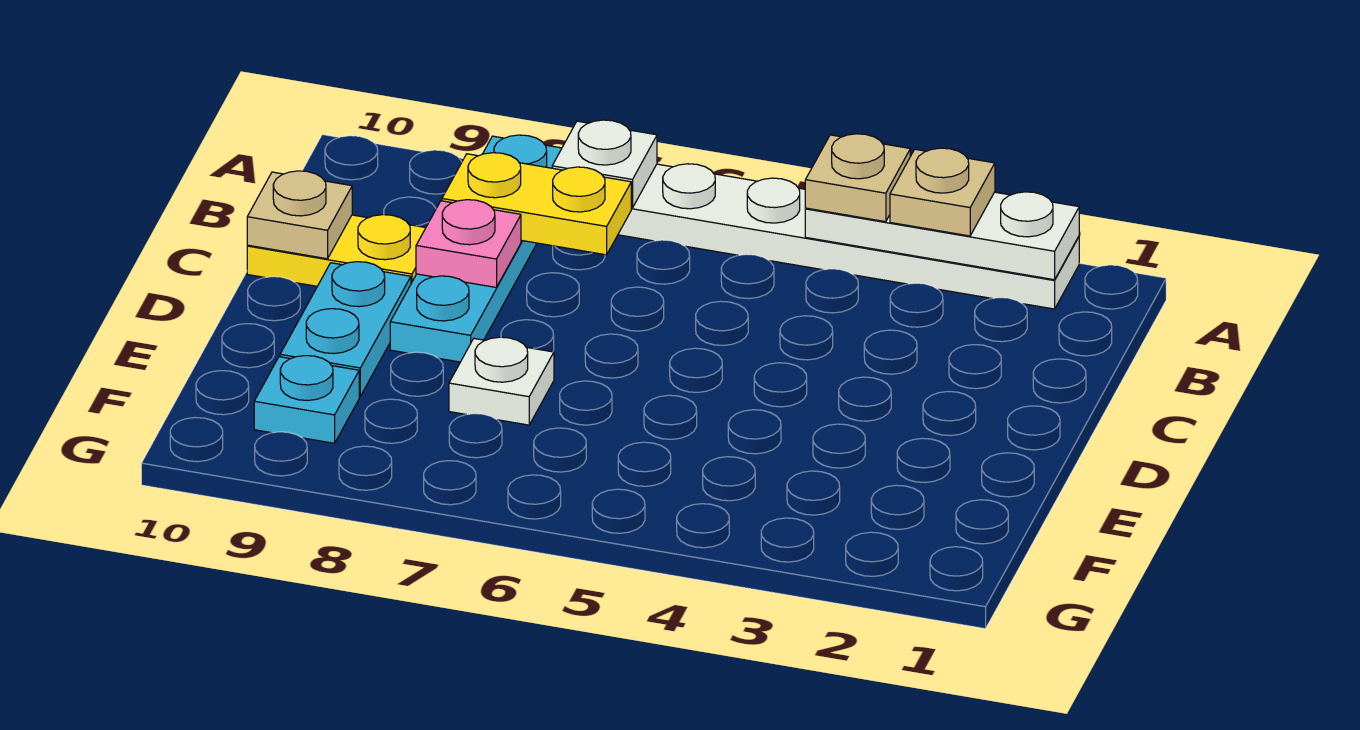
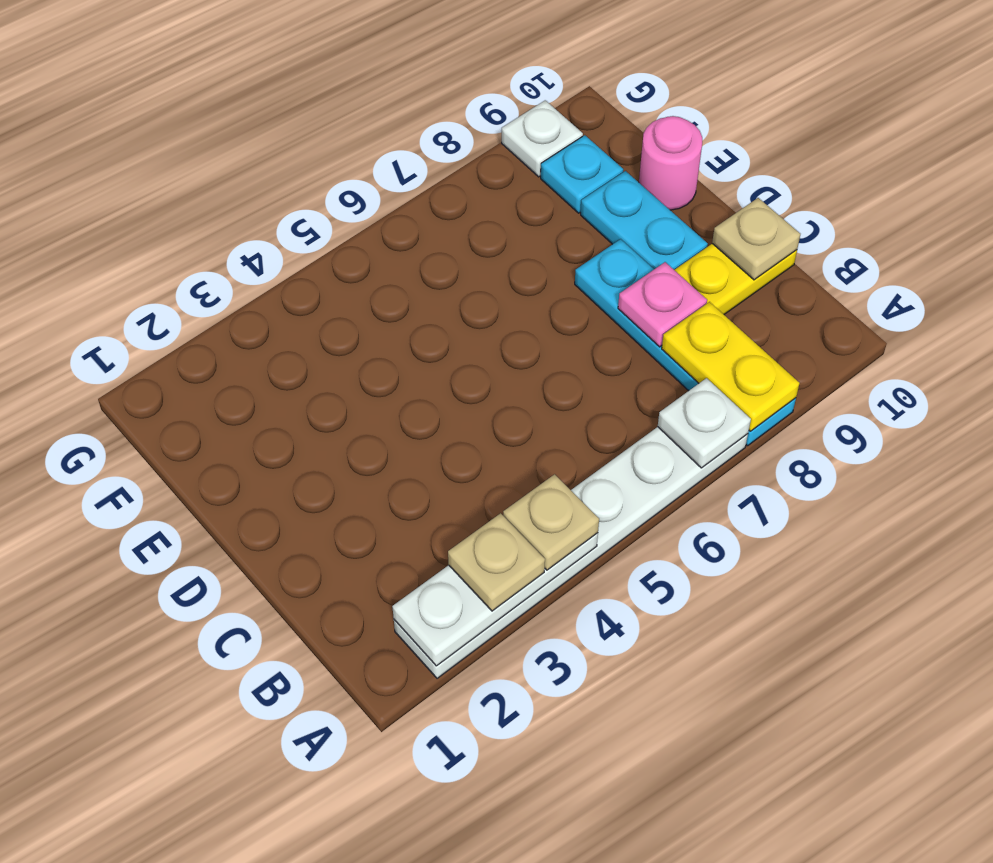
yellow 1x2 plate [442,153,631,255] -> yellow 1x2 plate turned to [662,302,800,431]
white 1x1 plate [449,337,554,425] -> white 1x1 plate moved to [502,100,583,177]
none -> pink 1x1 round brick [639,116,702,210]

